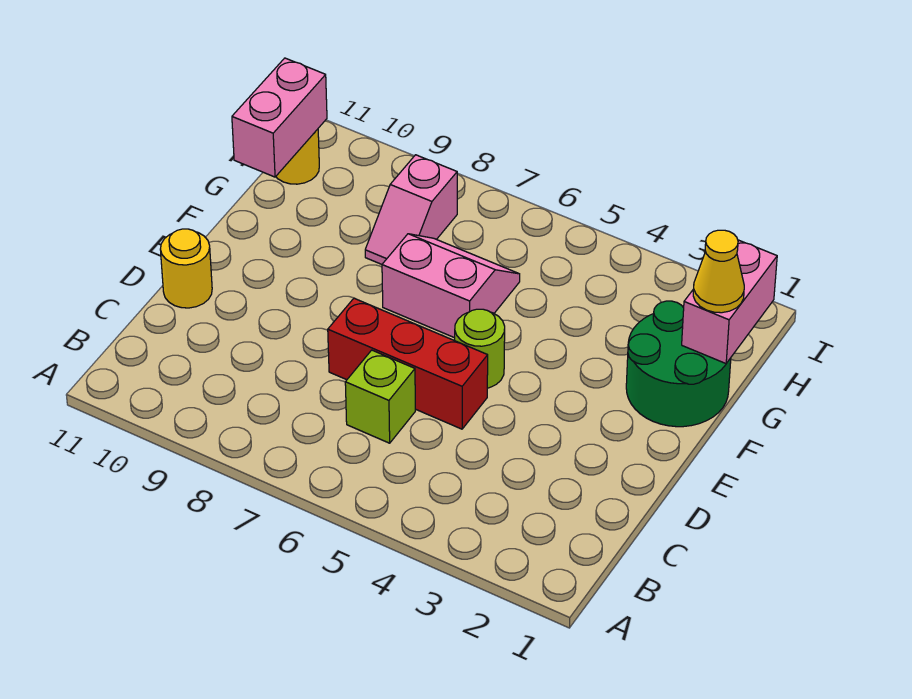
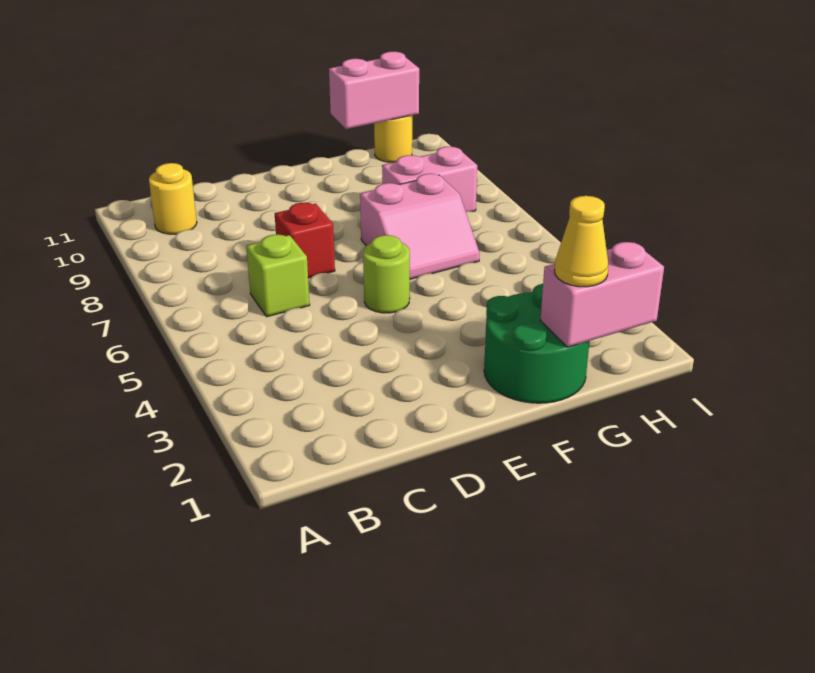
red 1x3 brick [328,298,488,429] -> red 1x1 brick [275,203,335,278]
yellow 1x1 round brick [160,229,212,308] -> yellow 1x1 round brick moved to [149,163,197,234]
pink 2x2 slope [382,234,520,338] -> pink 2x2 slope turned to [360,174,479,279]
pink 1x2 slope [365,155,457,264] -> pink 1x2 brick [382,147,477,212]

